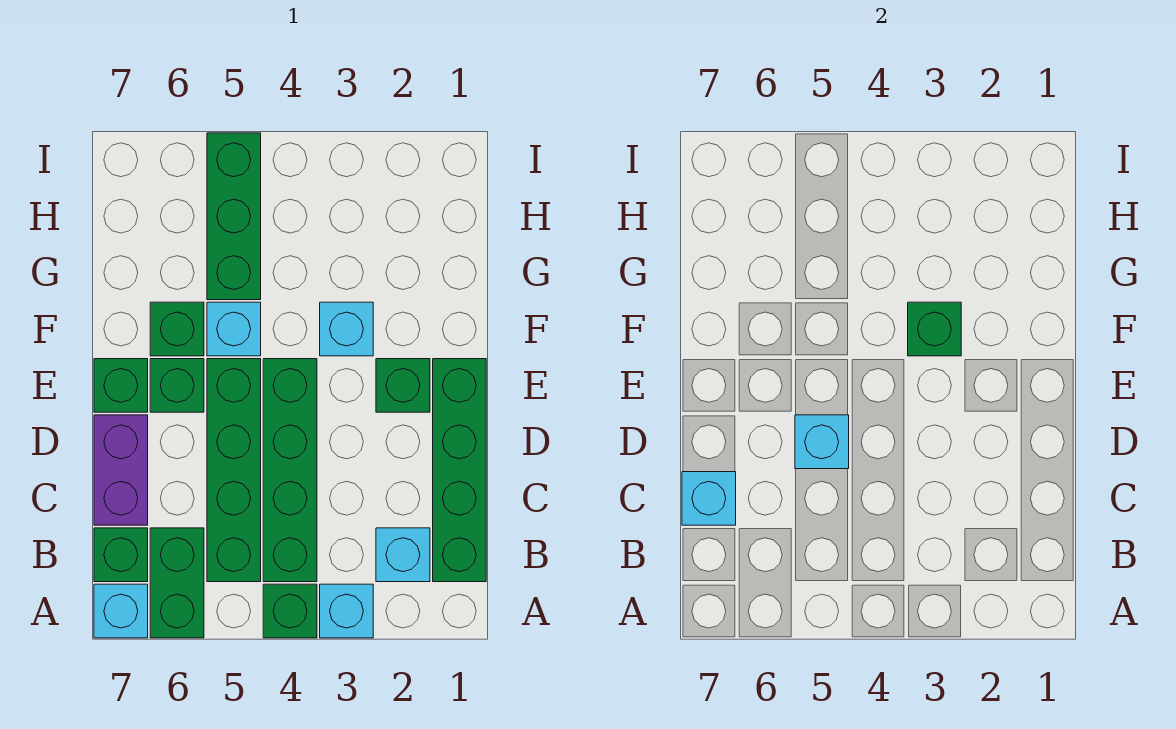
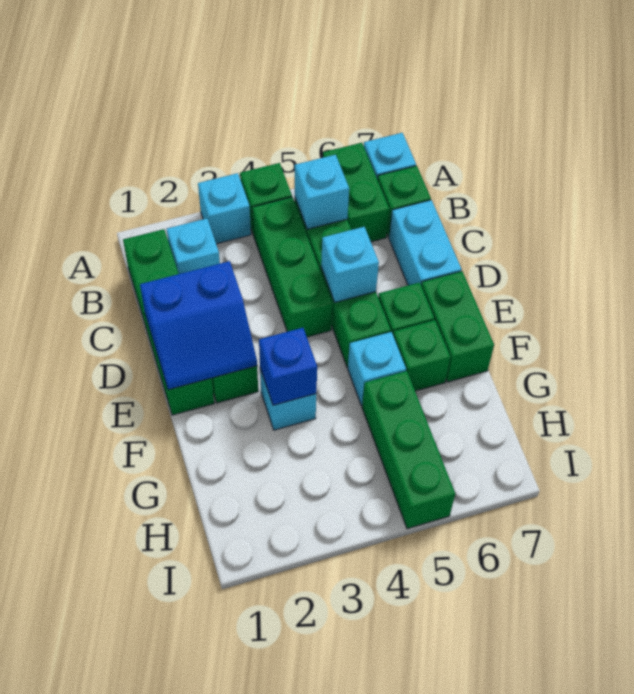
green 1x4 brick [263,359,317,582] -> green 1x3 brick [252,197,332,337]
purple 1x2 brick [94,415,148,525] -> cyan 1x2 brick [389,200,462,285]
cyan 1x1 brick [682,472,736,525] -> cyan 1x1 brick moved to [295,155,349,229]
none -> blue 2x2 slope [140,261,257,390]
green 1x1 brick [94,359,148,412] -> green 1x2 brick [421,271,494,382]
green 1x1 brick [908,302,961,356] -> blue 1x1 brick [259,328,317,405]

